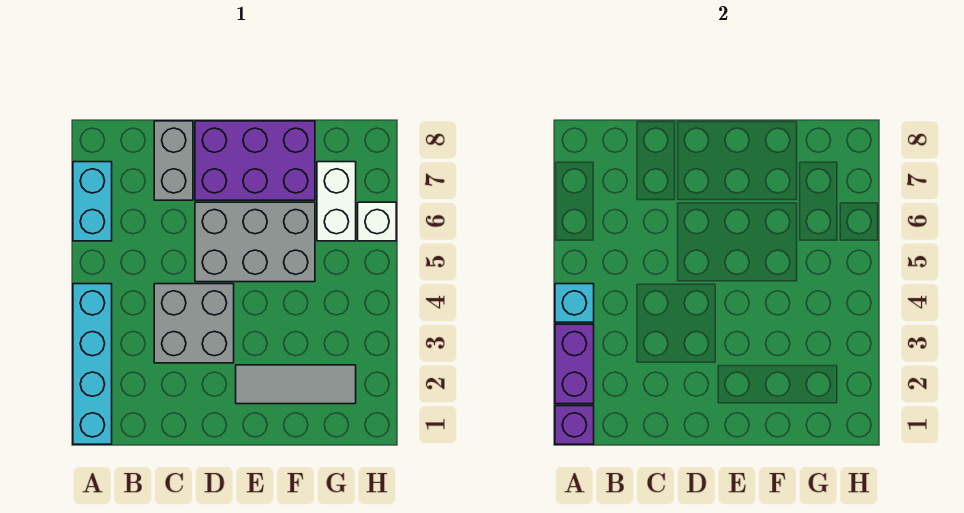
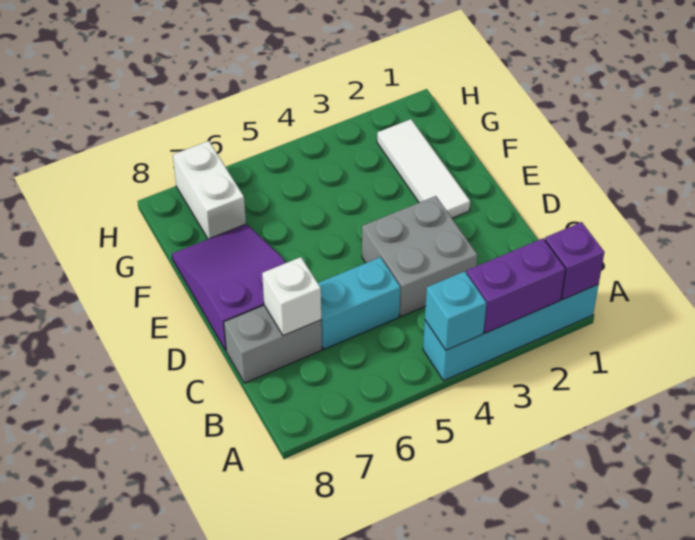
cyan 1x2 brick [73,162,112,241] -> cyan 1x2 brick moved to [318,257,400,349]
grey 2x3 brick [195,202,315,282] -> none
purple 2x3 brick [195,121,315,200] -> purple 2x3 slope [172,224,285,350]
grey 1x3 tile [236,365,356,404] -> white 1x3 tile [377,119,470,218]
white 1x2 brick [317,162,356,241] -> white 1x2 brick turned to [173,141,246,239]
white 1x1 brick [358,202,396,241] -> white 1x1 brick moved to [262,257,321,336]

